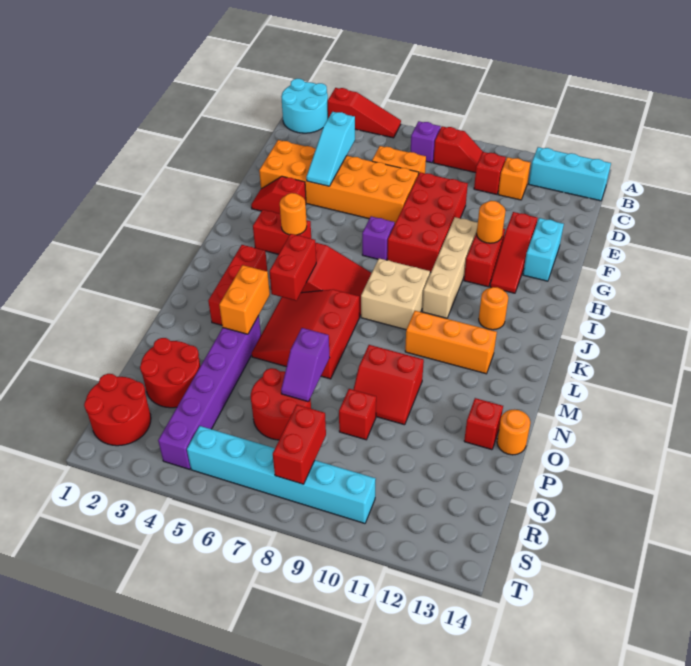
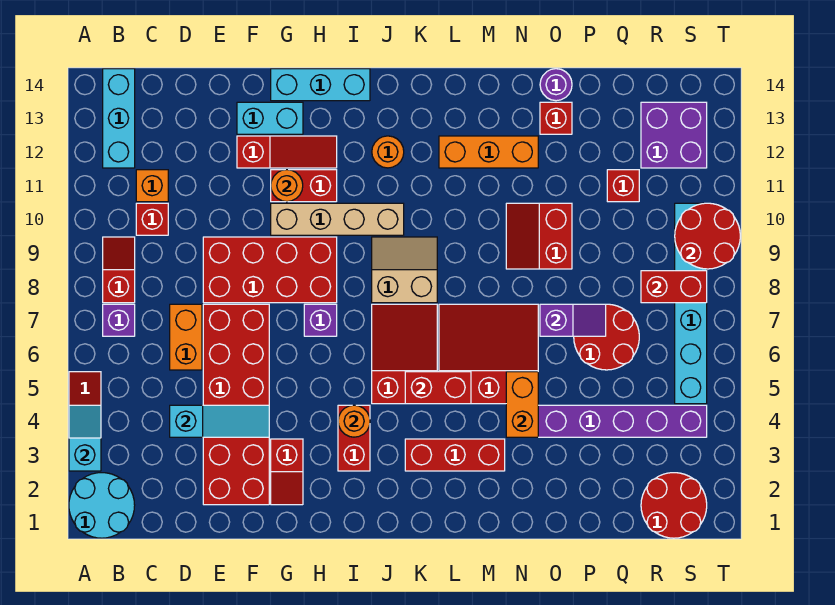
none -> cyan 1x2 slope [69,405,101,471]
orange 2x6 brick [259,140,419,223] -> red 2x6 brick [203,304,269,505]
none -> cyan 1x3 brick [271,69,370,101]
tan 2x2 brick [361,258,430,330] -> tan 2x2 slope [372,237,437,303]
red 3x3 slope [252,289,359,379] -> red 3x3 slope turned to [439,304,538,404]
orange 1x3 brick [405,311,497,374] -> orange 1x3 brick turned to [439,136,538,168]
orange 1x2 brick [219,265,270,334] -> orange 1x2 brick turned to [506,372,538,437]
red 2x2 slope [353,345,424,425] -> red 2x2 slope turned to [506,203,572,269]
orange 1x1 round brick [497,410,530,455] -> purple 1x1 round brick [540,69,572,101]
red 2x2 round brick [140,338,200,408] -> red 2x2 round brick moved to [675,203,740,269]
red 1x1 brick [339,389,376,440] -> red 1x1 brick moved to [607,170,639,202]
none -> purple 2x2 brick [641,102,707,168]

